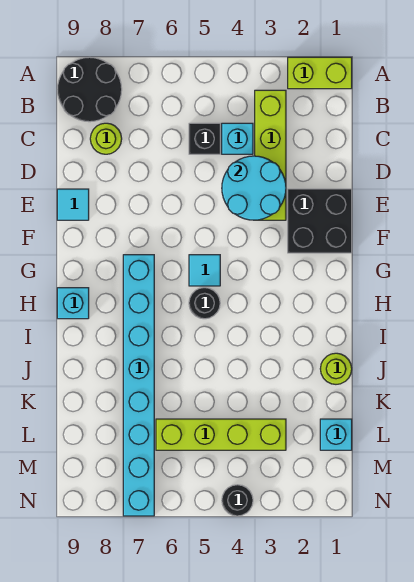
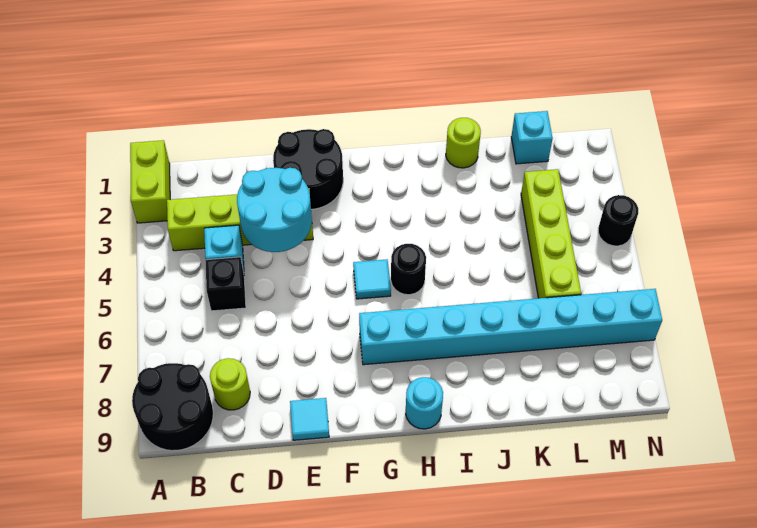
black 2x2 brick [288,189,352,253] -> black 2x2 round brick [273,129,343,209]
cyan 1x1 brick [57,288,89,319] -> cyan 1x1 round brick [406,377,443,429]

